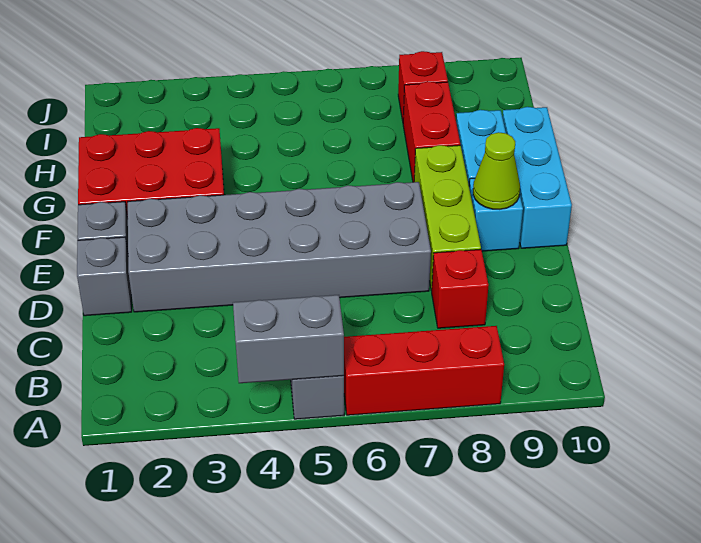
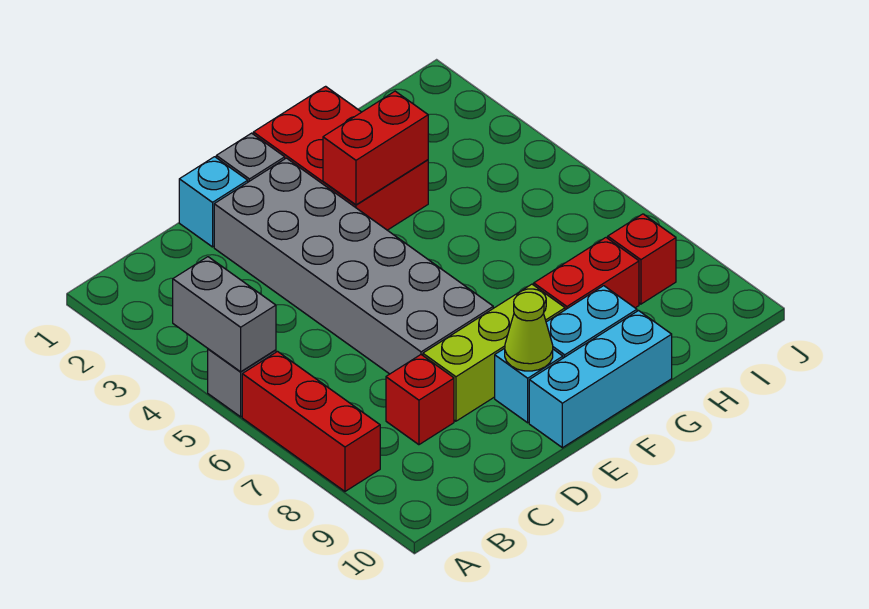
grey 1x1 brick [77,237,132,316] -> cyan 1x1 brick [179,157,248,247]
none -> red 1x2 brick [323,91,428,205]

